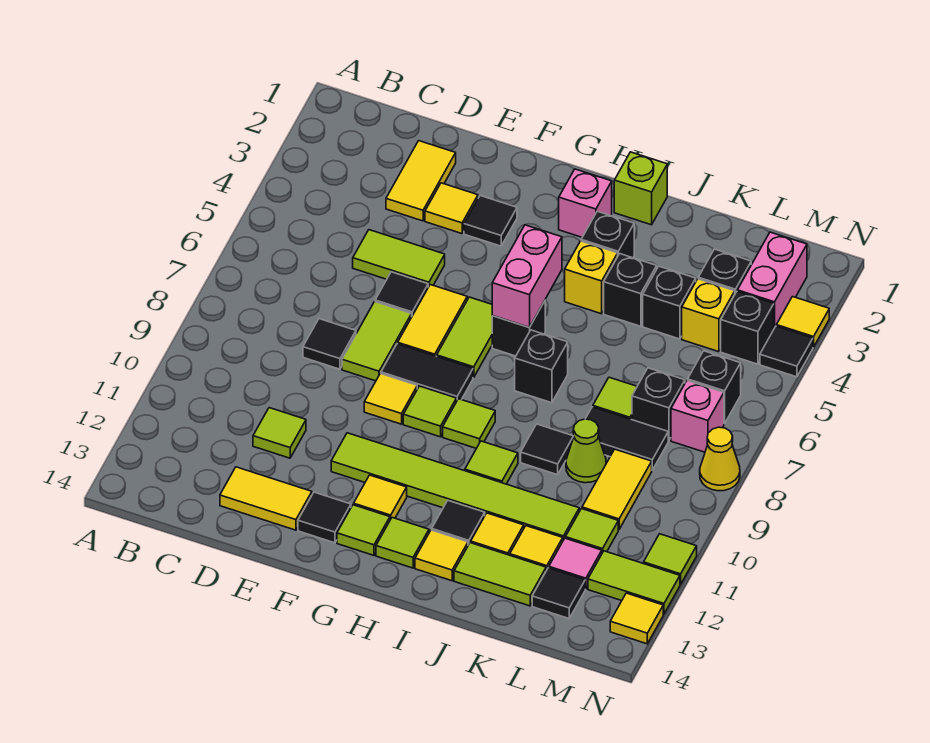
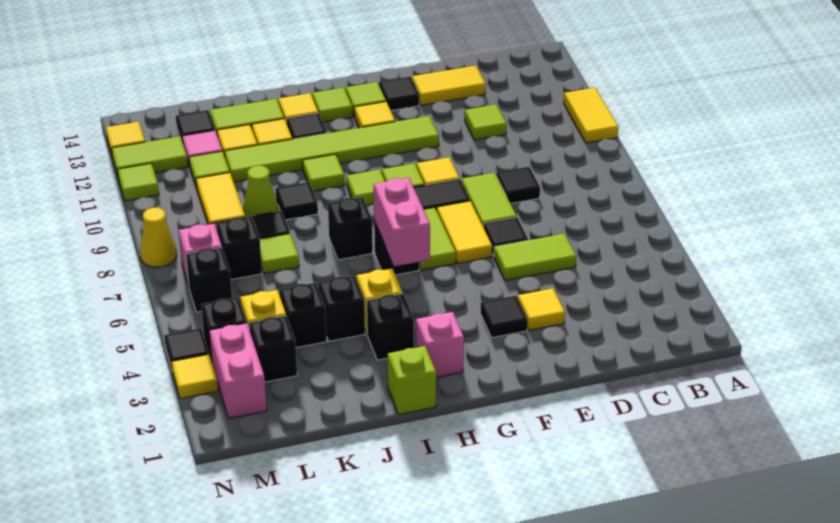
yellow 1x2 tile [386,141,456,221] -> yellow 1x2 tile moved to [564,88,618,143]

